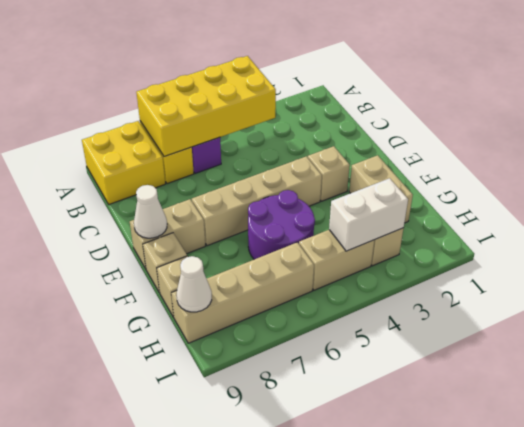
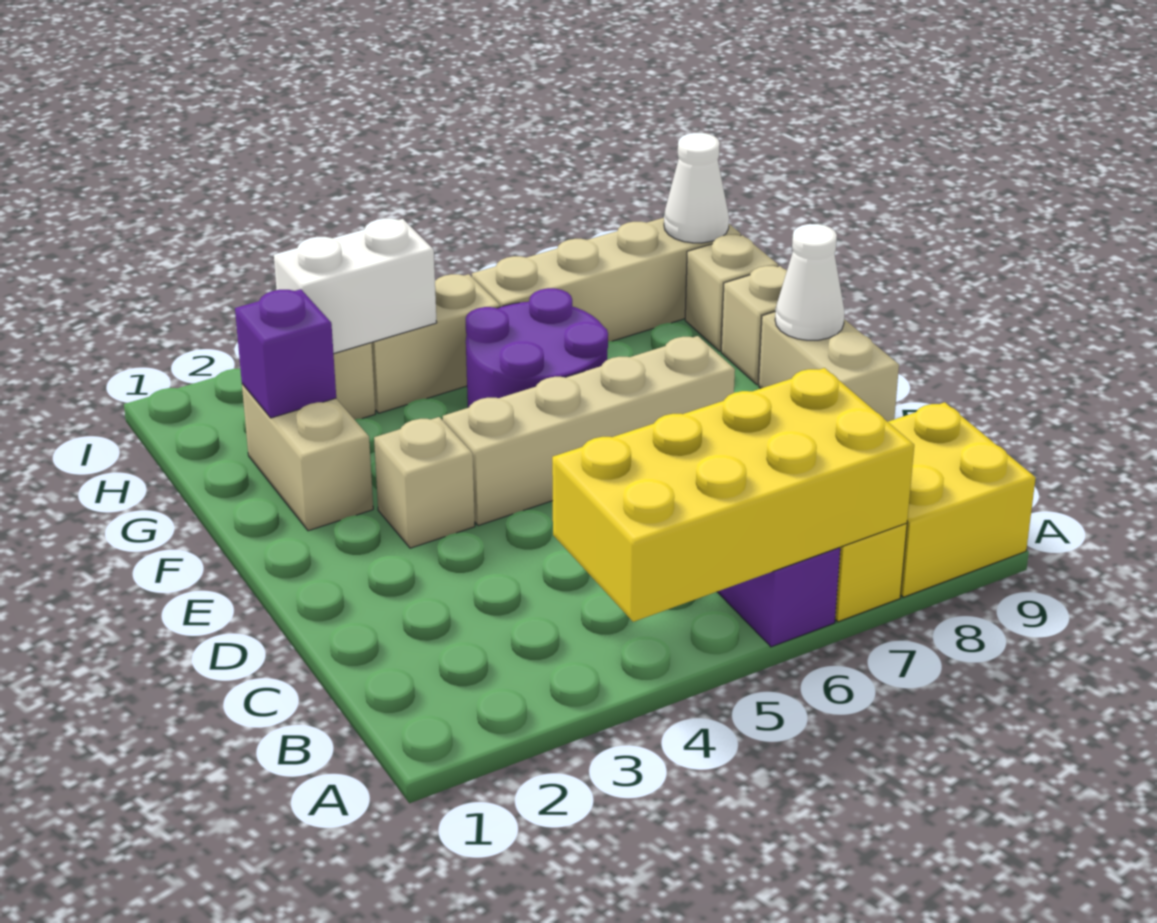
tan 1x2 brick [130,199,205,269] -> tan 1x2 brick turned to [759,312,899,422]
none -> purple 1x1 brick [235,289,336,418]

